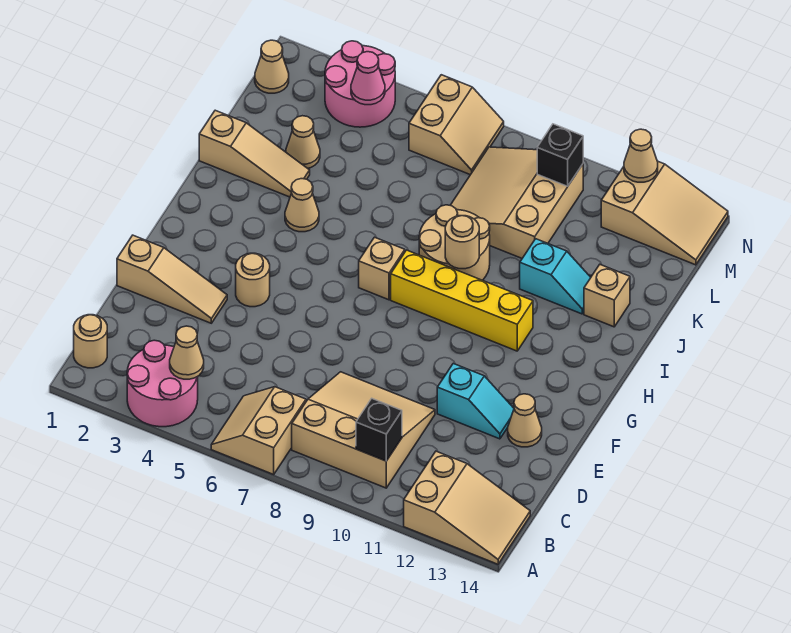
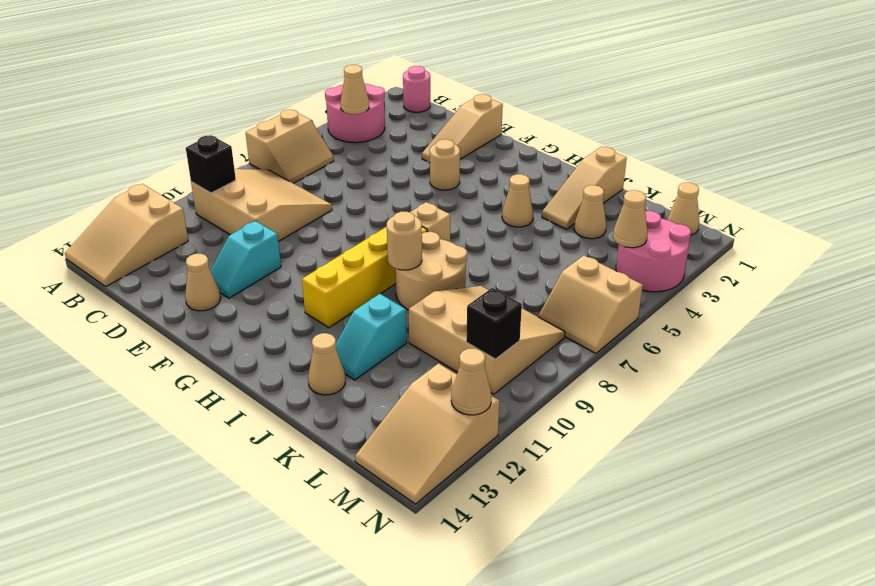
tan 2x2 slope [211,387,306,474] -> tan 2x2 slope turned to [246,110,334,184]
tan 1x1 round brick [74,315,107,368] -> pink 1x1 round brick [403,66,430,112]
tan 3x3 slope [292,372,435,488] -> tan 3x3 slope turned to [191,169,332,241]
tan 1x1 brick [584,265,630,327] -> tan 1x1 cone [308,333,345,395]
pink 1x1 cone [351,52,385,105] -> tan 1x1 cone [613,190,648,248]

